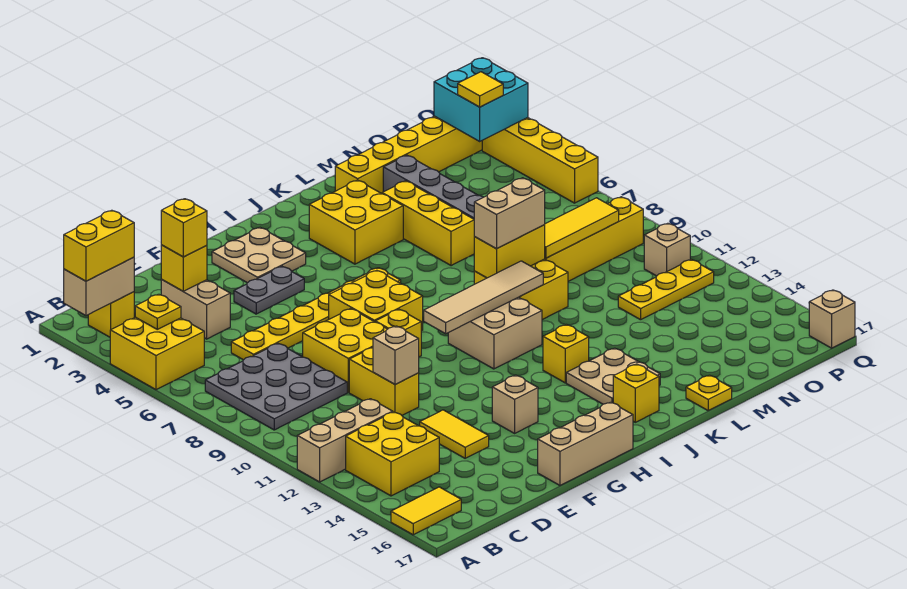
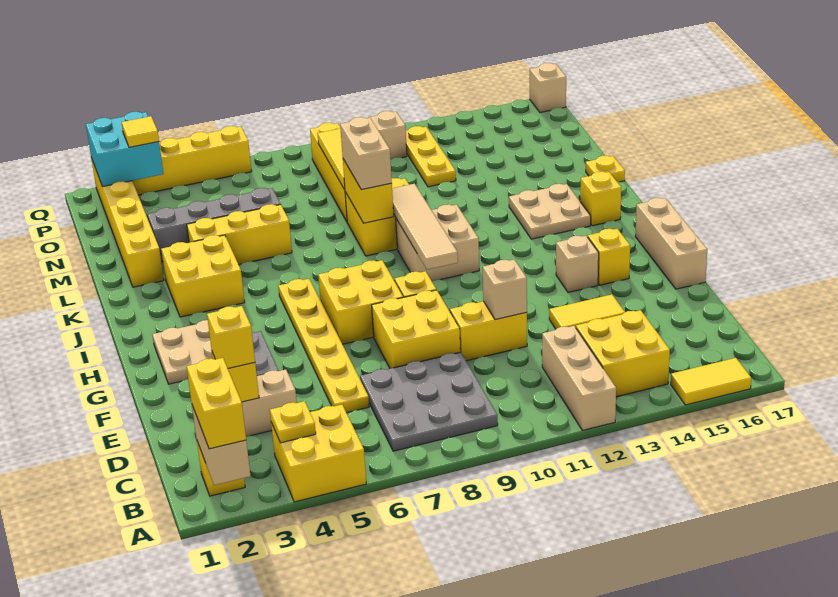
yellow 1x2 tile [391,487,461,535] -> yellow 1x2 tile turned to [671,358,751,405]
yellow 1x1 brick [543,325,589,383] -> yellow 1x1 brick moved to [588,229,630,285]

